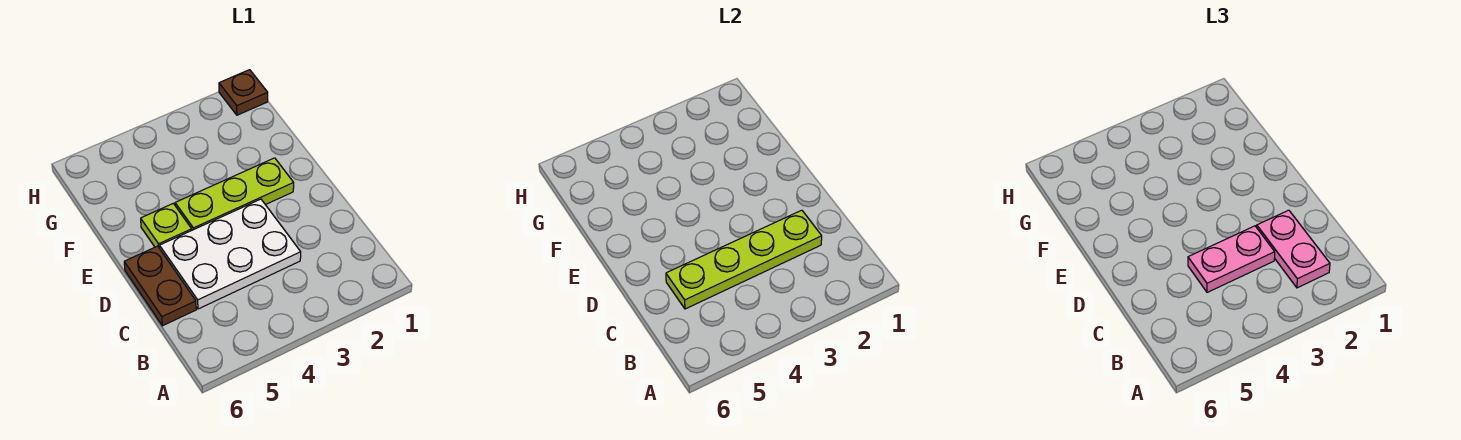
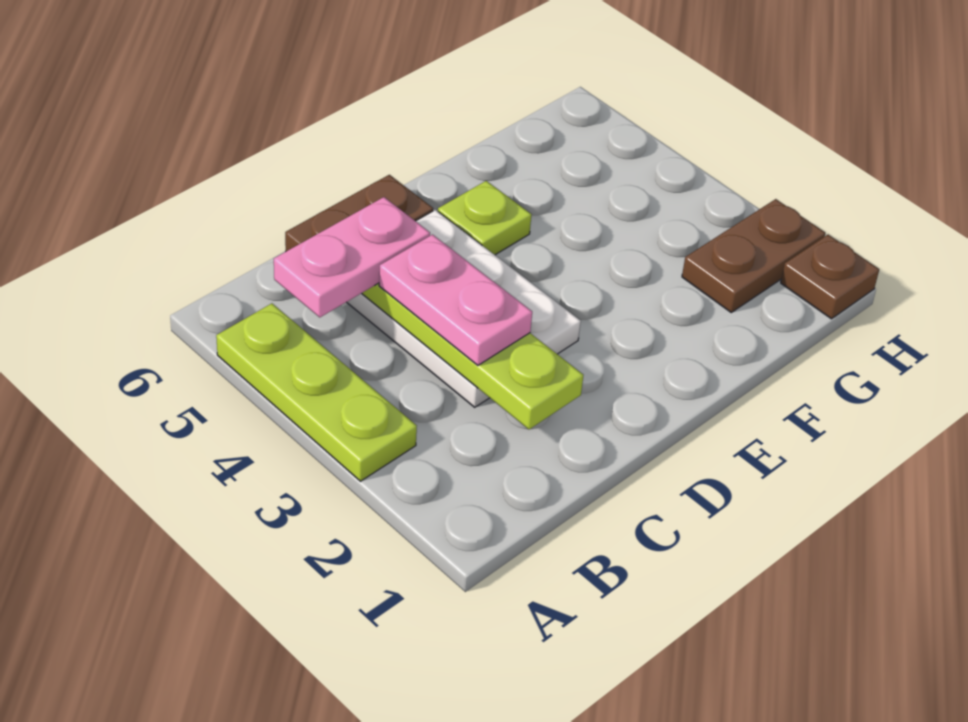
pink 1x2 plate [1257,210,1330,288] -> pink 1x2 plate moved to [274,197,430,317]
lime 1x3 plate [175,158,294,230] -> lime 1x3 plate moved to [216,303,417,481]
none -> brown 1x2 plate [682,199,825,312]

